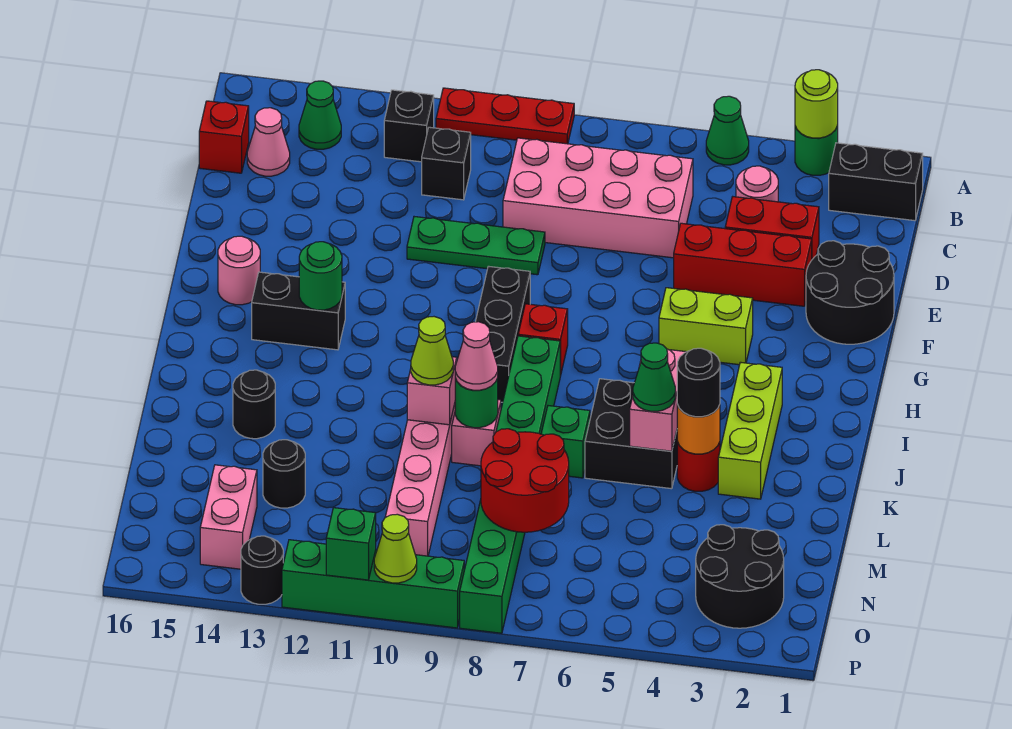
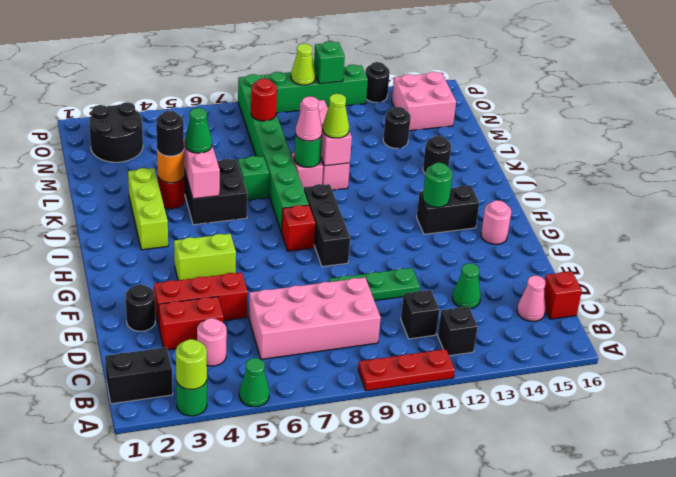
green 1x1 cone [299,81,341,149] -> green 1x1 cone moved to [452,263,481,309]
black 2x2 round brick [806,241,894,344] -> black 1x1 round brick [126,284,155,331]
red 2x2 round brick [481,429,569,532] -> red 1x1 round brick [251,79,277,121]
pink 1x2 brick [200,465,257,569] -> pink 2x2 brick [392,72,456,131]

